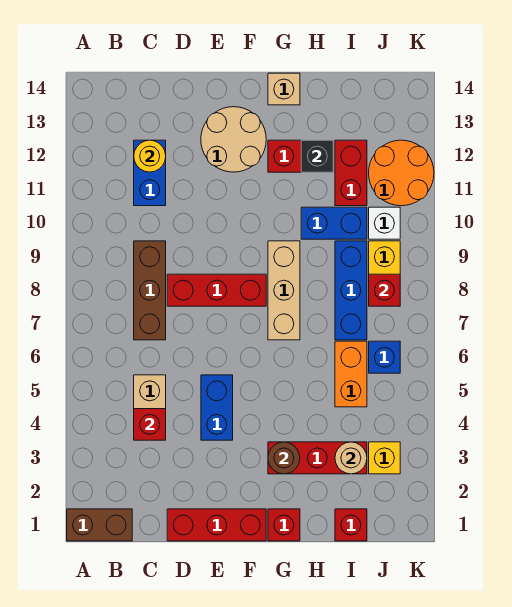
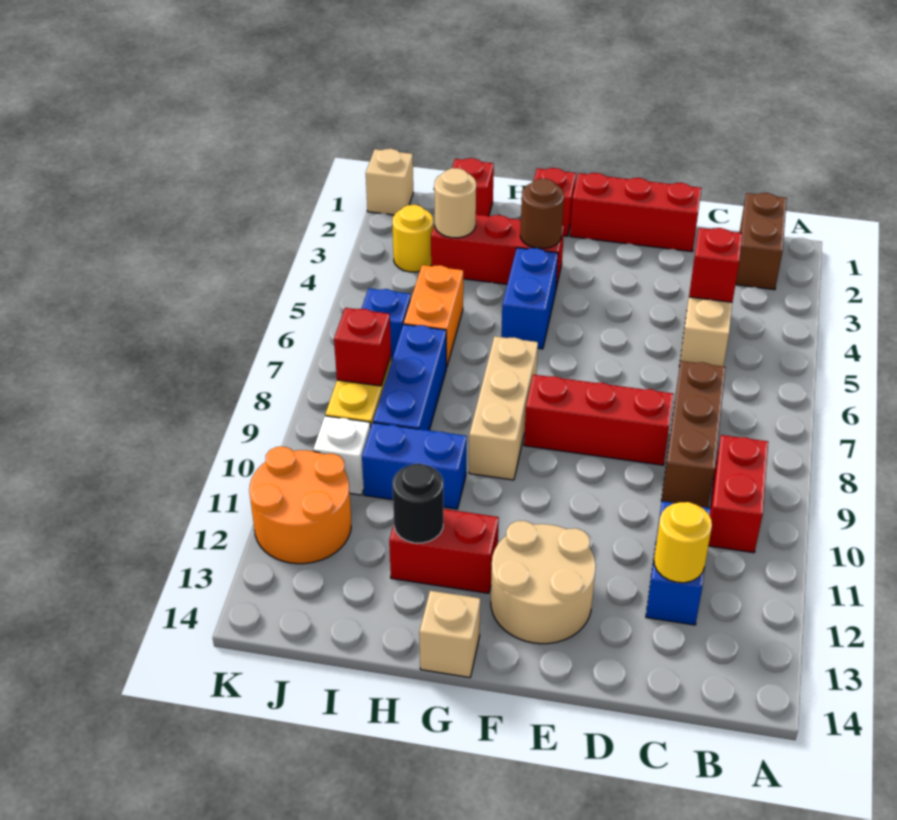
brown 1x2 brick [67,509,132,541] -> brown 1x2 brick turned to [736,193,787,290]
blue 1x2 brick [201,375,233,440] -> blue 1x2 brick moved to [501,248,558,349]
black 1x1 brick [301,140,333,172] -> black 1x1 round brick [393,464,443,543]
red 1x2 brick [335,140,367,206] -> red 1x2 brick moved to [708,435,768,553]
yellow 1x1 brick [369,442,400,474] -> yellow 1x1 round brick [392,205,433,272]
none -> tan 1x1 brick [366,149,413,215]

